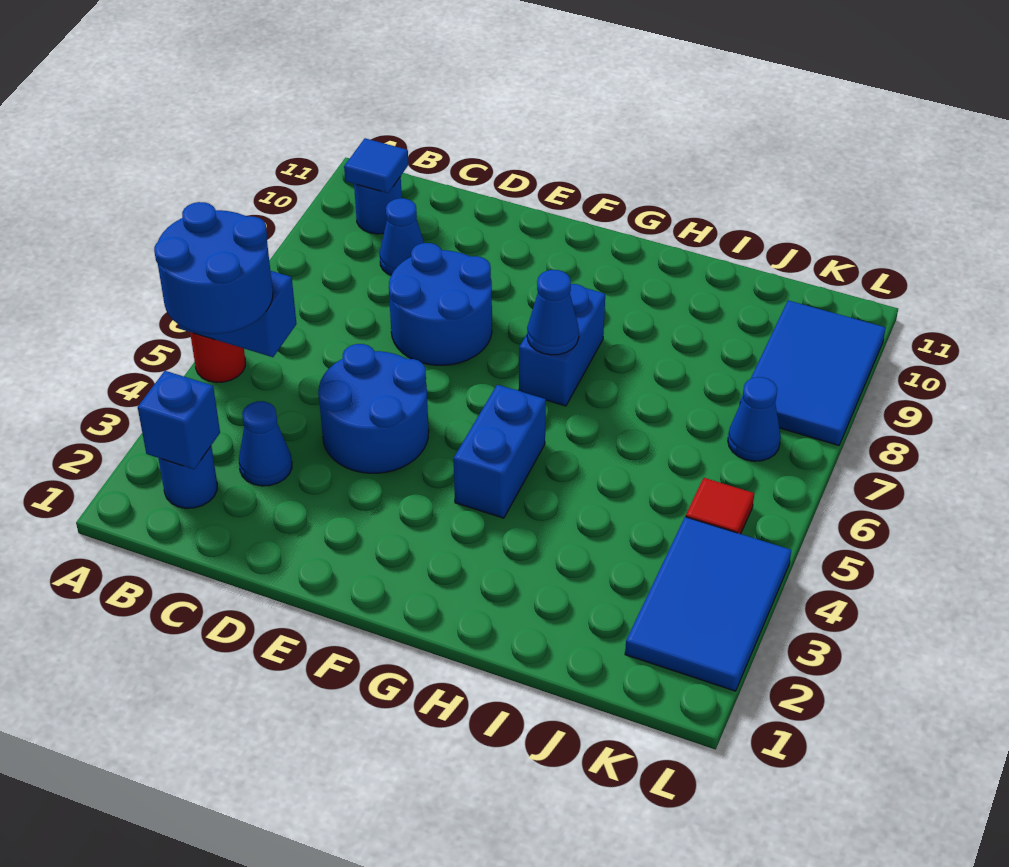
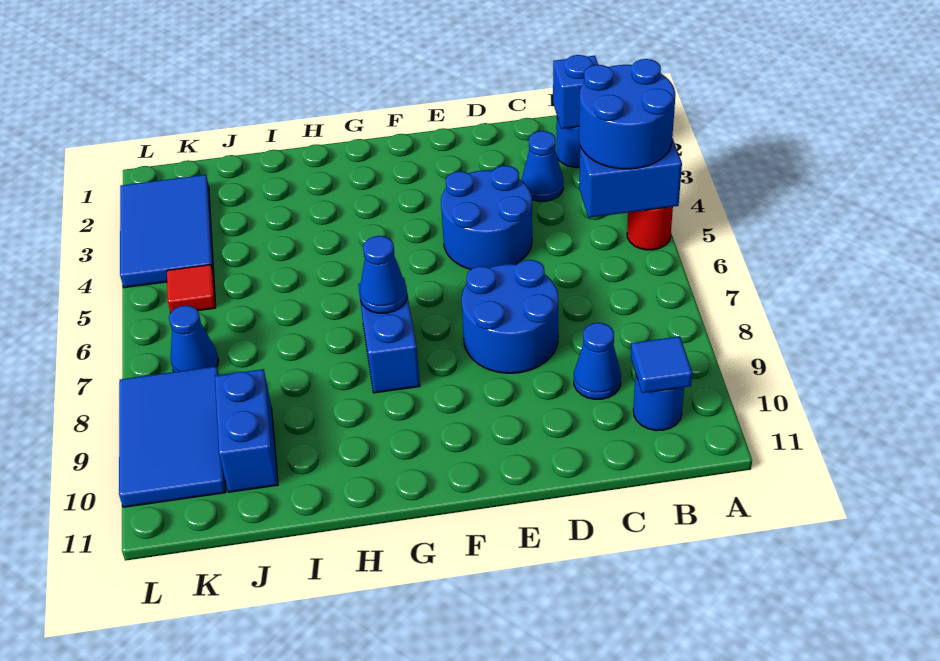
blue 1x2 brick [454,385,546,518] -> blue 1x2 brick moved to [215,369,278,492]

